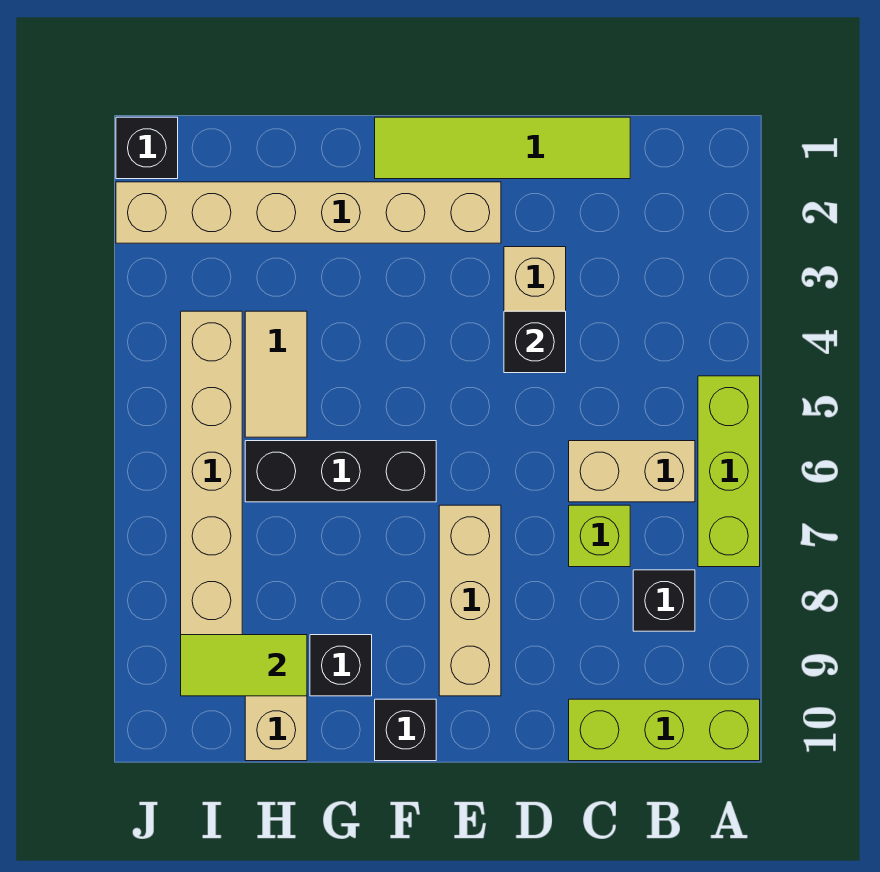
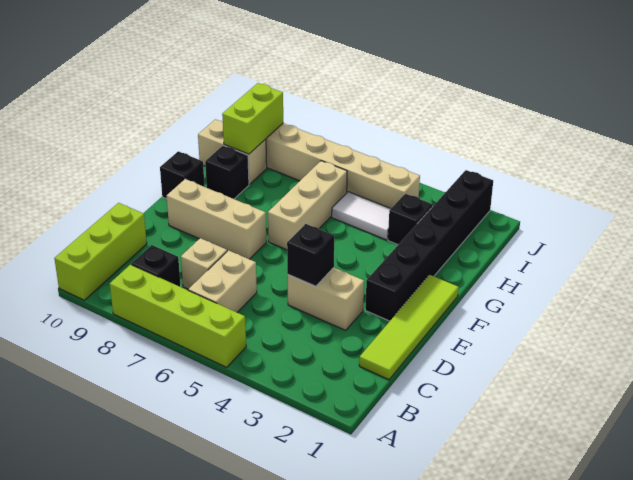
lime 1x3 brick [698,376,760,567] -> lime 1x4 brick [110,265,246,367]
lime 1x1 brick [569,505,630,567] -> tan 1x1 brick [181,238,227,289]
tan 1x6 brick [116,182,501,243] -> black 1x6 brick [365,170,493,321]
black 1x3 brick [245,441,436,502] -> tan 1x3 brick [268,161,347,250]
tan 1x2 tile [245,311,307,437] -> white 1x2 tile [332,192,391,240]
lime 1x2 tile [181,635,307,696] -> lime 1x2 brick [222,83,283,154]
black 1x1 brick [116,117,178,179] -> black 1x1 brick moved to [388,194,433,245]

